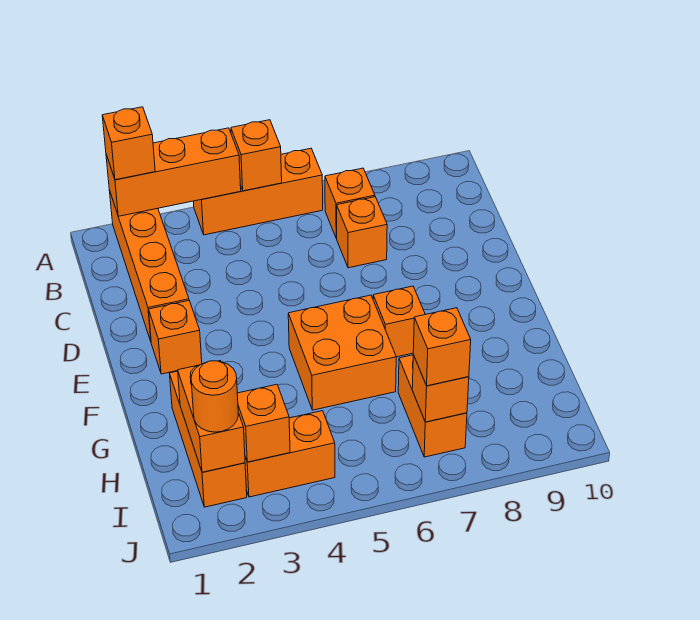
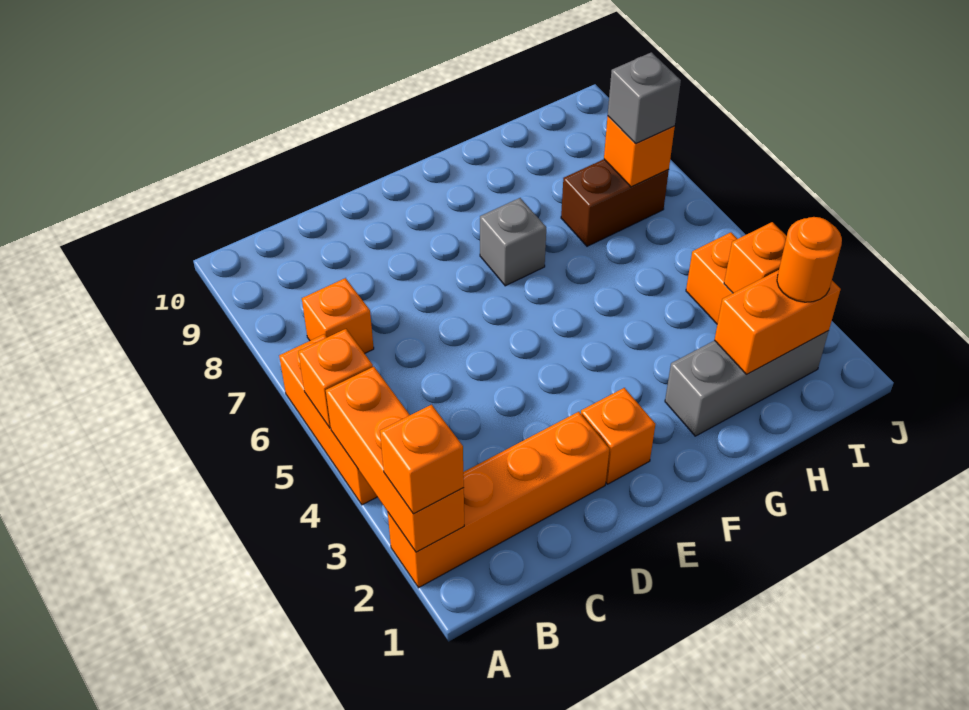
orange 1x1 brick [336,197,387,268] -> none
orange 2x2 brick [288,295,396,410] -> none
orange 1x1 brick [373,286,425,357] -> grey 1x1 brick [480,198,546,286]
orange 1x3 brick [170,371,247,507] -> grey 1x3 brick [665,331,829,436]
orange 1x2 brick [398,355,467,457] -> brown 1x2 brick [561,159,669,246]
orange 1x1 brick [413,308,471,386] -> grey 1x1 brick [608,52,681,144]

